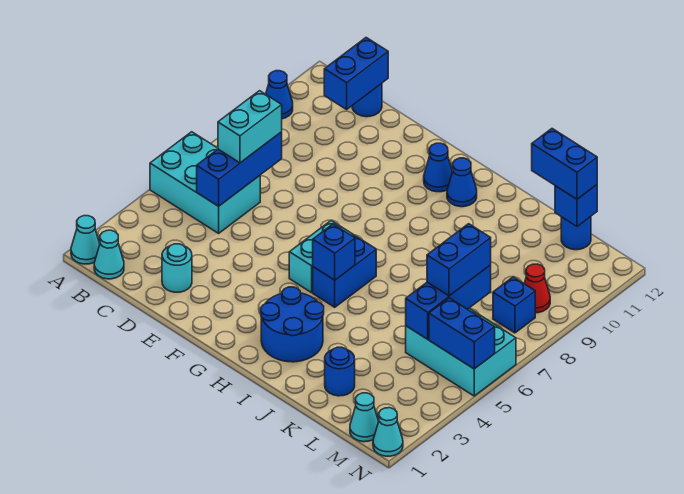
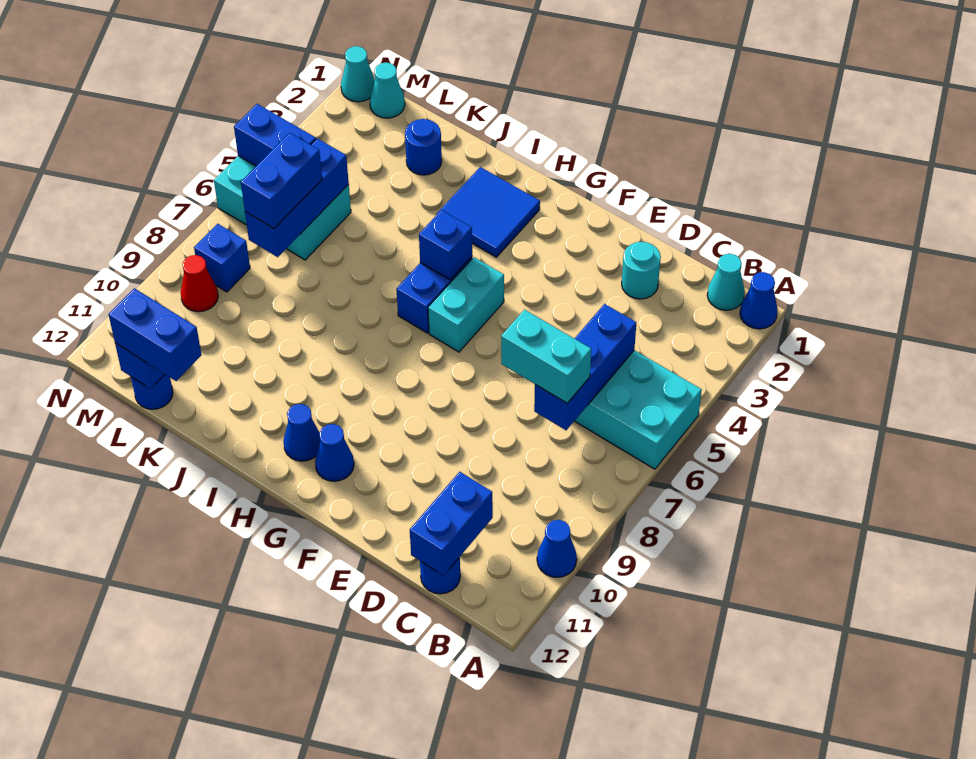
cyan 1x1 cone [71,216,100,264] -> blue 1x1 cone [740,272,778,329]
cyan 1x2 brick [218,91,282,163] -> cyan 1x2 brick turned to [501,310,591,403]
blue 2x2 round brick [261,287,324,362] -> blue 2x2 tile [436,167,540,257]

